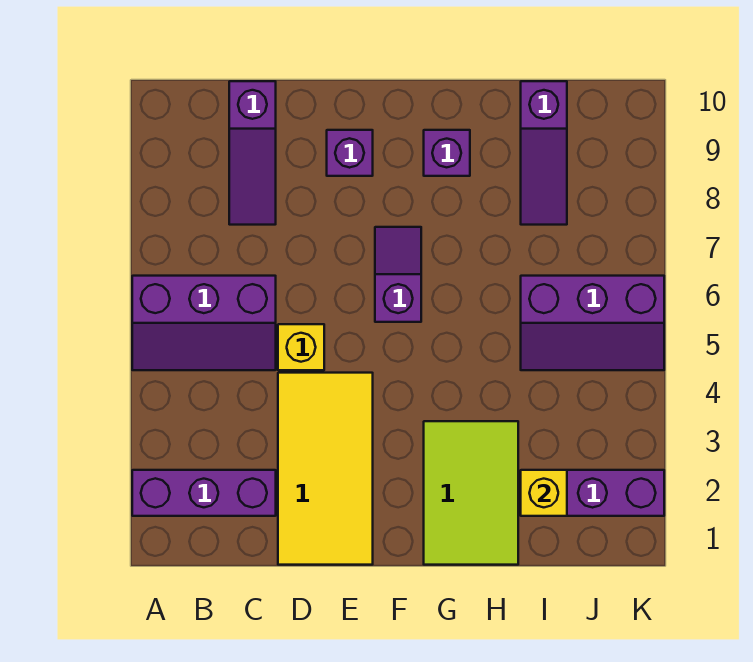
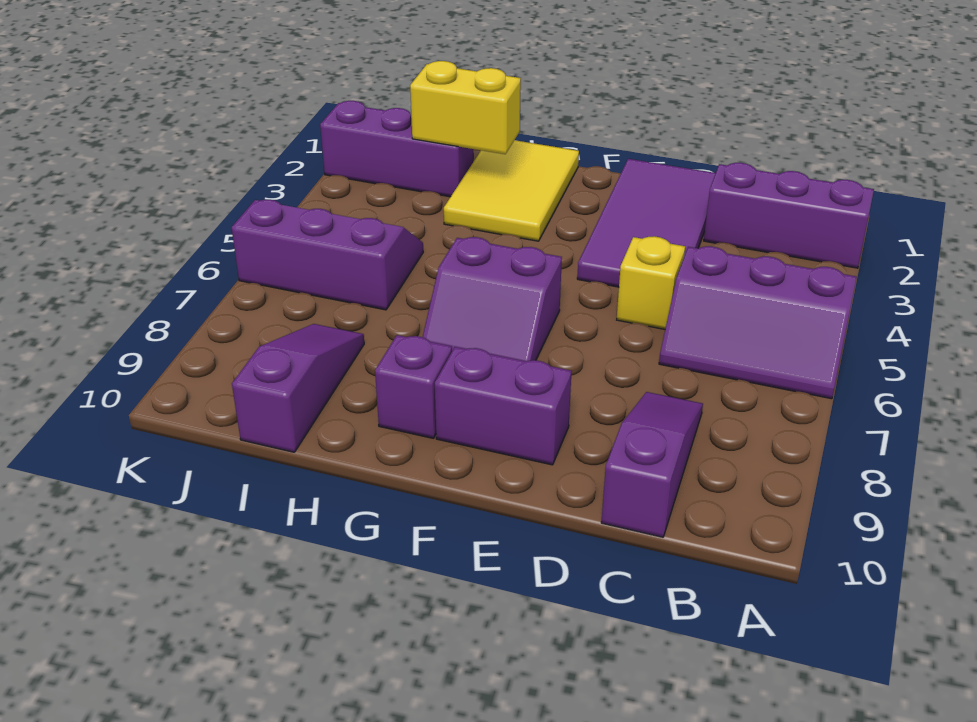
purple 2x3 slope [132,276,276,370] -> purple 2x3 slope turned to [659,246,857,399]
yellow 2x4 tile [278,373,373,565] -> purple 2x4 tile [577,159,716,287]
purple 1x1 brick [327,130,373,176] -> purple 1x2 brick [435,347,572,465]
purple 1x2 slope [375,227,421,322] -> purple 2x2 slope [423,237,562,361]
lime 2x3 tile [424,421,518,565] -> yellow 2x3 tile [444,140,579,241]
yellow 1x1 brick [521,470,567,516] -> yellow 1x2 brick [410,61,521,154]

